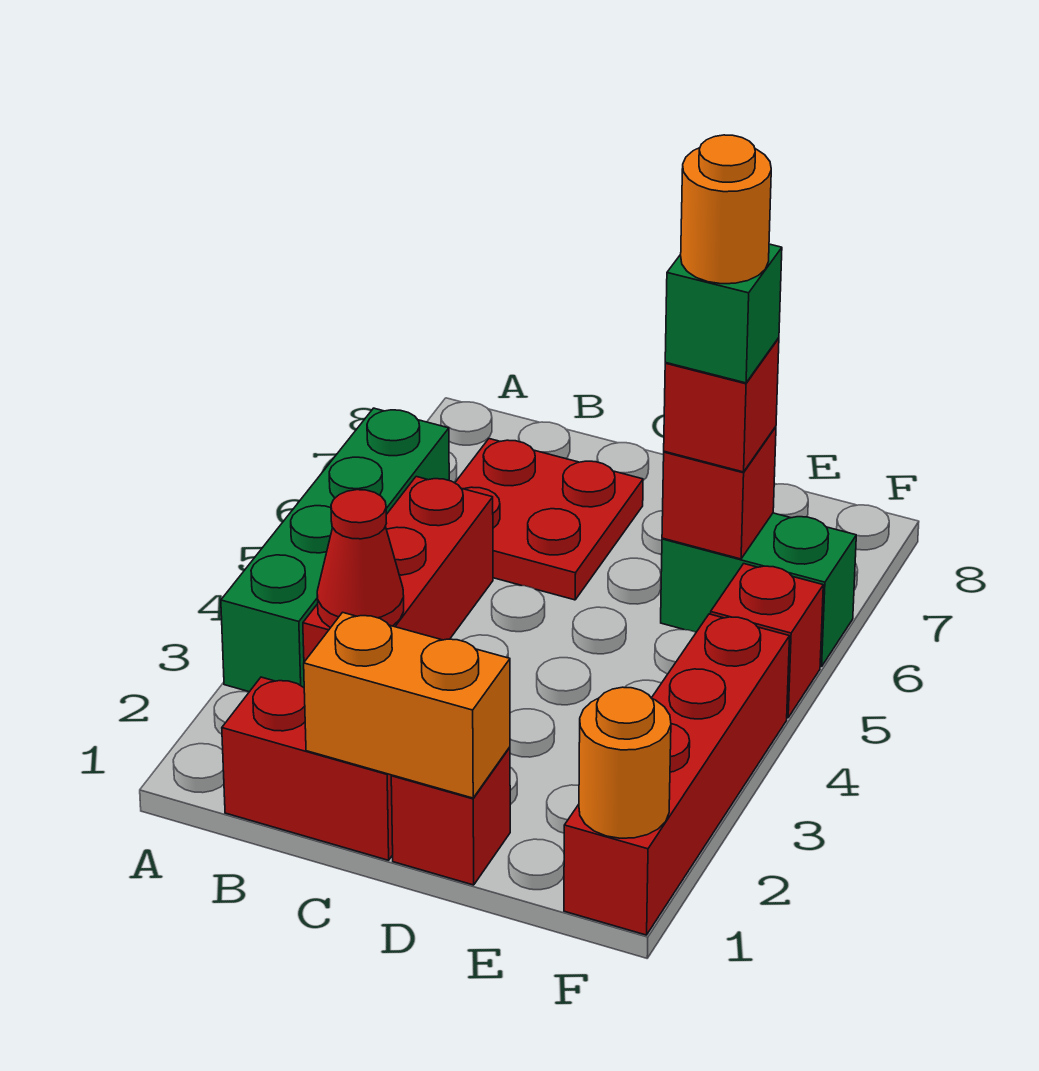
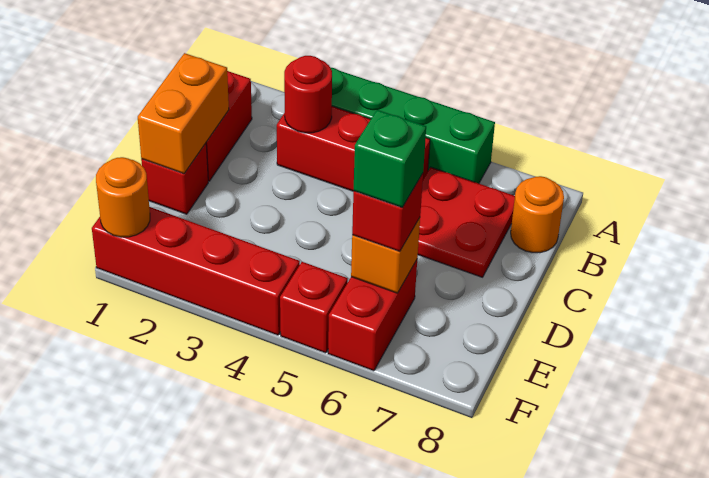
red 1x1 cone [317,490,404,628] -> red 1x1 round brick [284,56,332,133]
green 1x2 brick [661,513,856,667] -> red 1x2 brick [328,260,417,371]
red 1x1 brick [662,427,776,559] -> orange 1x1 brick [351,218,420,293]
orange 1x1 round brick [681,135,771,284] -> orange 1x1 round brick moved to [511,176,564,253]

